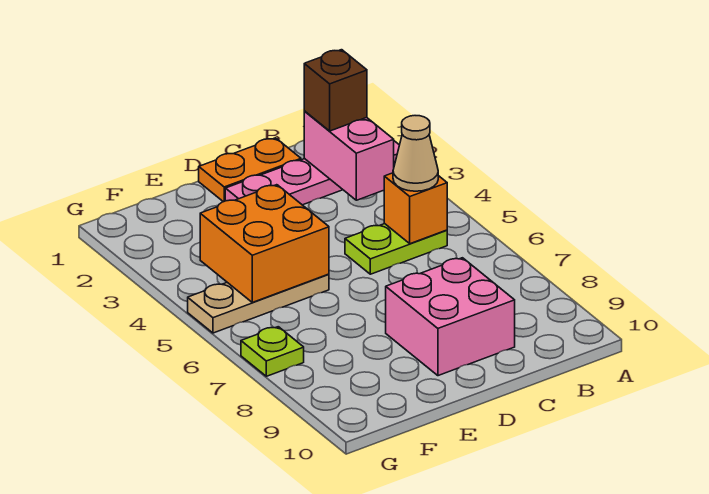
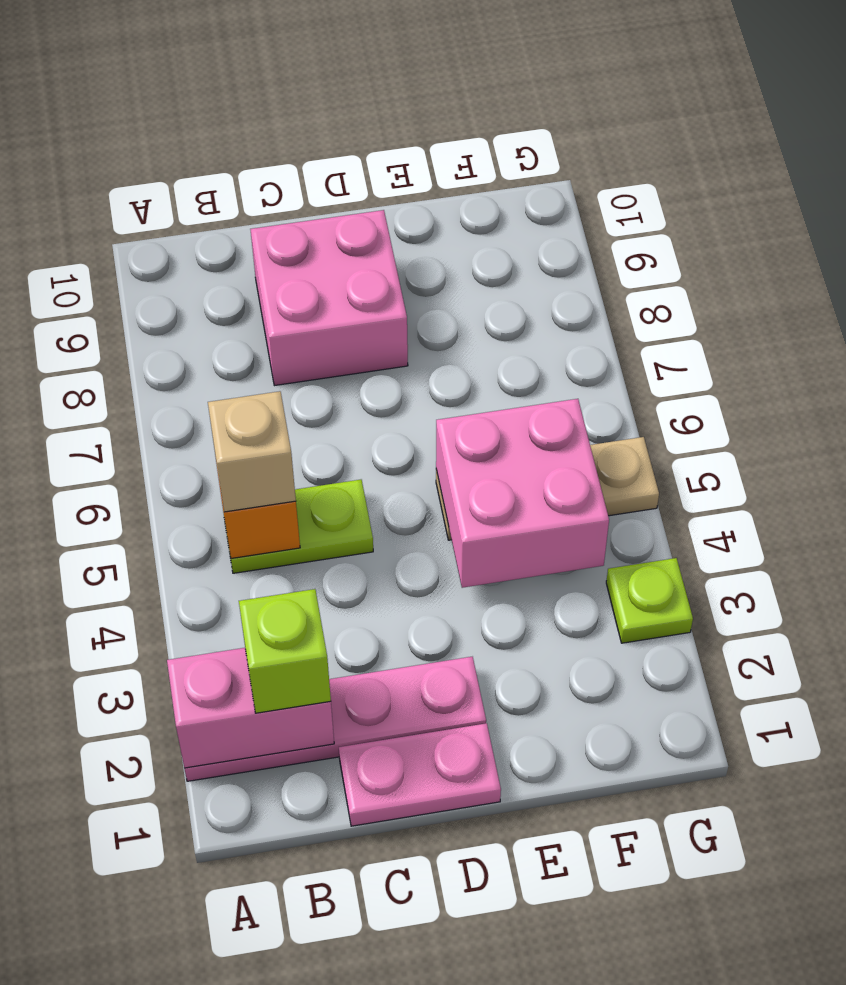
pink 1x2 brick [304,111,394,200] -> pink 1x2 brick turned to [167,648,334,768]
brown 1x1 brick [304,50,367,131] -> lime 1x1 brick [239,589,331,713]
tan 1x1 cone [393,116,438,191] -> tan 1x1 brick [208,391,296,512]
orange 1x2 plate [199,138,301,202] -> pink 1x2 plate [339,723,501,826]
orange 2x2 brick [200,185,329,302] -> pink 2x2 brick [436,399,609,588]
lime 1x1 plate [241,327,304,376] -> lime 1x1 plate moved to [606,558,693,643]

